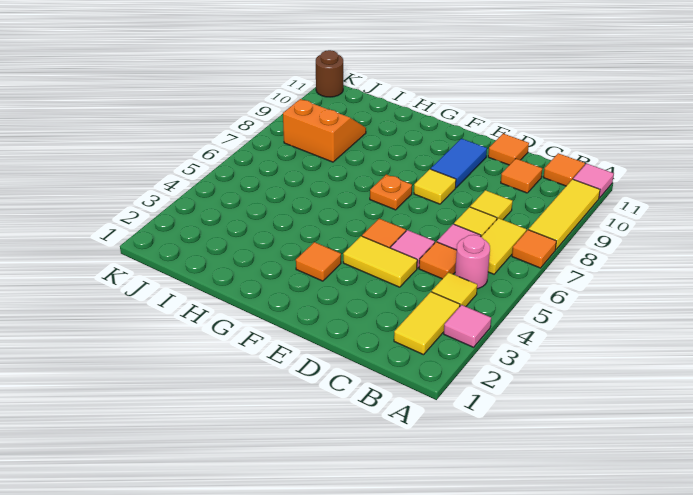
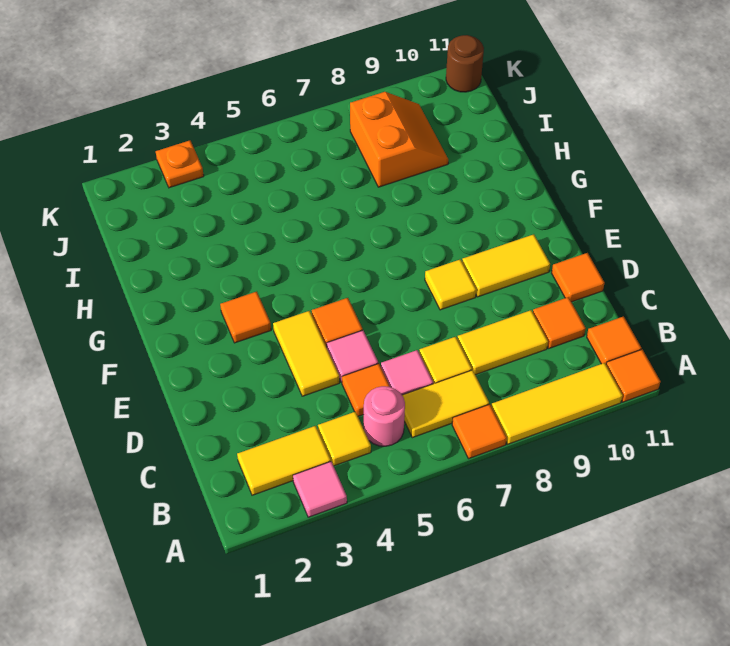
pink 1x1 tile [573,164,614,198] -> orange 1x1 tile [606,350,661,402]
yellow 1x1 tile [470,190,513,220] -> yellow 1x2 tile [457,310,548,375]
blue 1x2 tile [431,139,487,188] -> yellow 1x2 tile [462,234,550,297]
orange 1x1 plate [370,174,412,210] -> orange 1x1 plate moved to [156,140,204,188]

